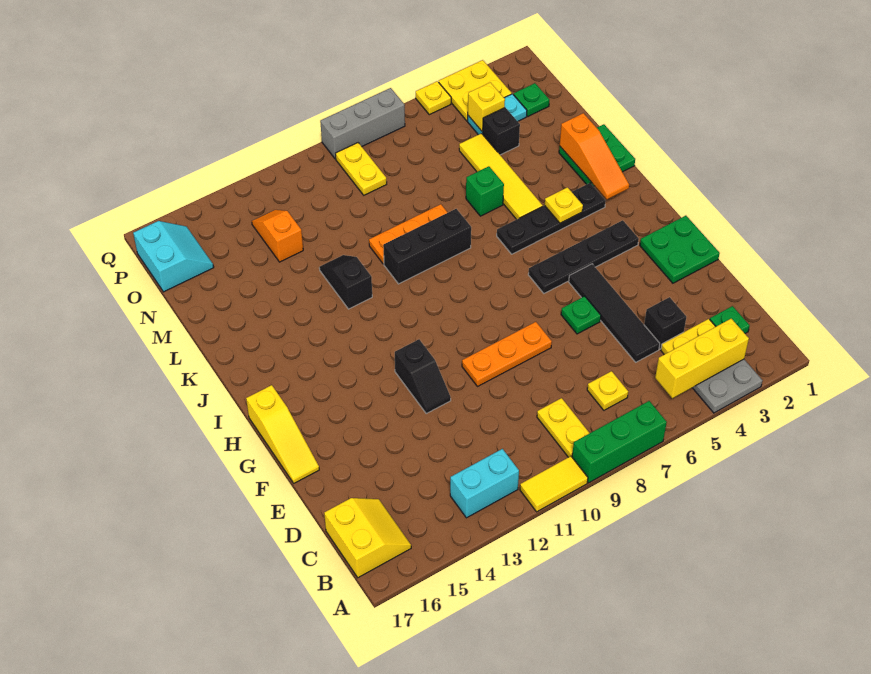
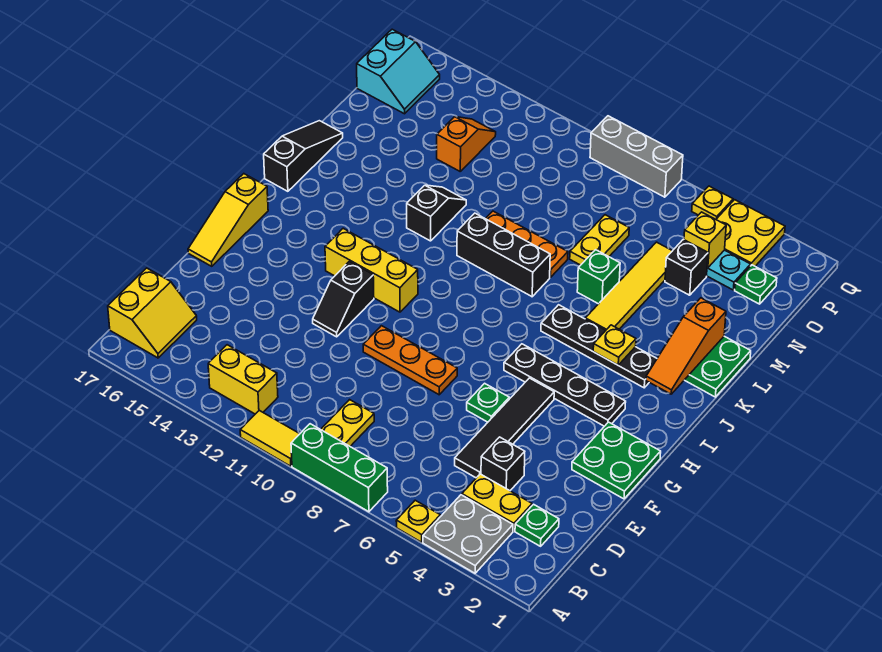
yellow 1x3 brick [655,319,749,398] -> yellow 1x3 brick moved to [325,228,418,312]
cyan 1x2 brick [450,449,519,518] -> yellow 1x2 brick [208,345,278,414]
yellow 1x1 plate [587,371,628,410] -> yellow 1x1 plate moved to [396,500,440,542]
none -> black 1x3 slope [264,121,343,191]
yellow 1x2 plate [336,143,387,195] -> yellow 1x2 plate moved to [570,215,629,265]

